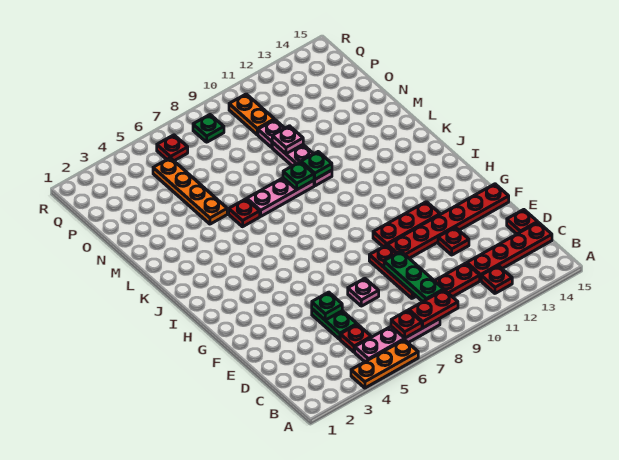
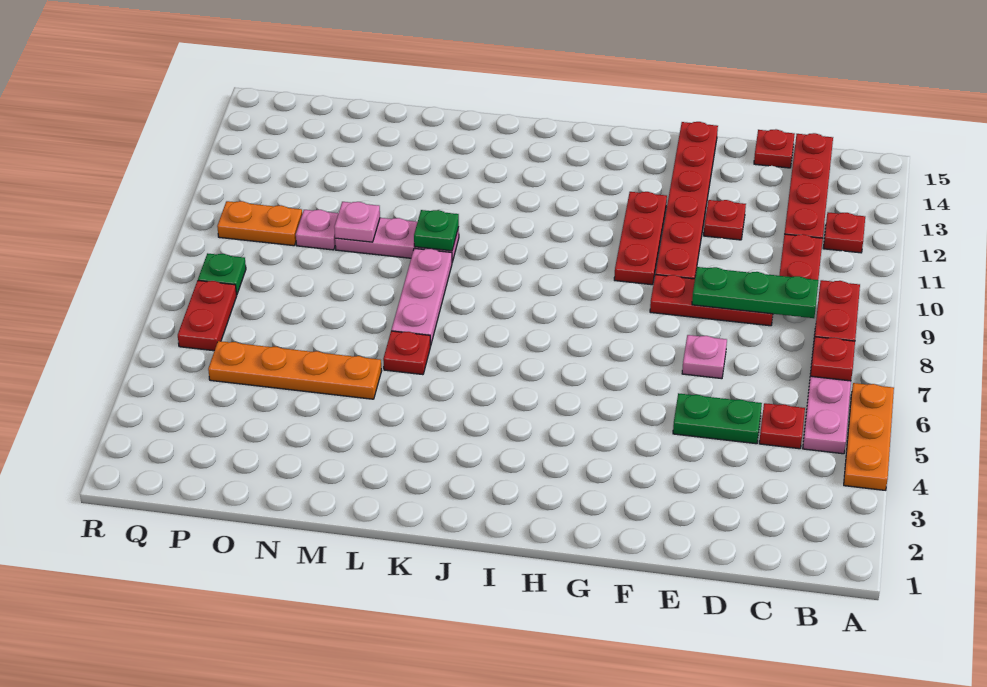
green 1x1 plate [312,292,342,320] -> none
green 1x1 plate [283,162,314,189] -> none
red 1x1 plate [157,135,188,161] -> red 1x2 plate [178,281,237,351]

